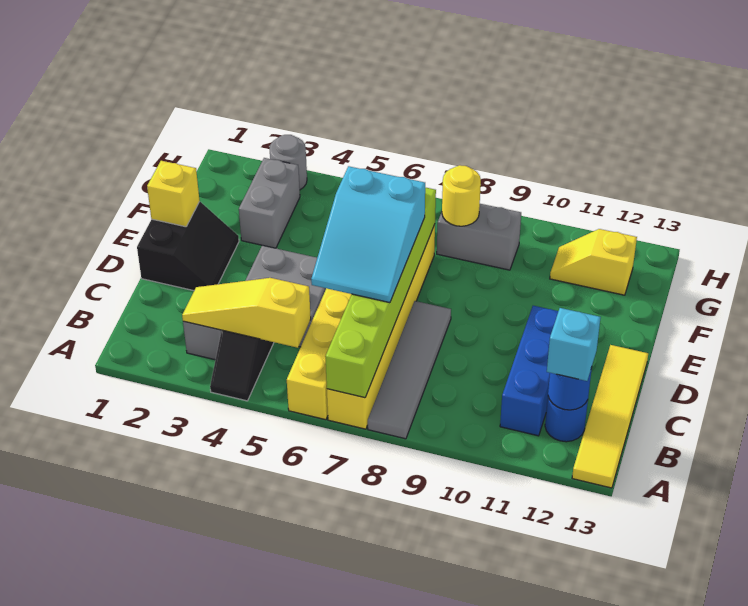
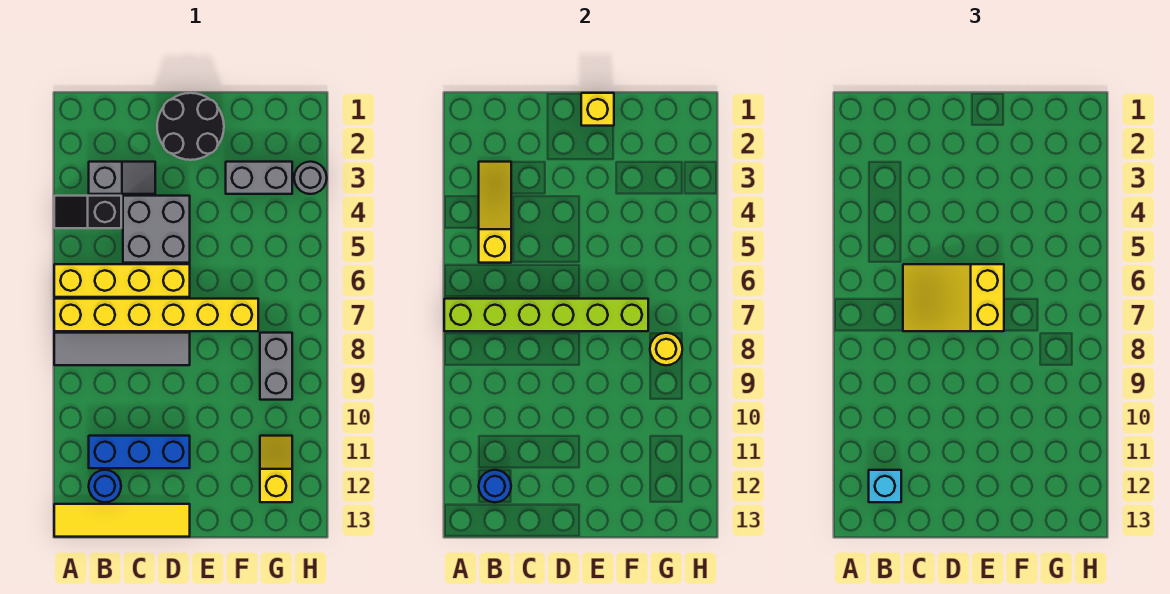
cyan 2x3 slope [311,166,425,303] -> yellow 2x3 slope [903,264,1004,331]
black 2x2 slope [137,202,239,291] -> black 2x2 round brick [157,93,224,160]

